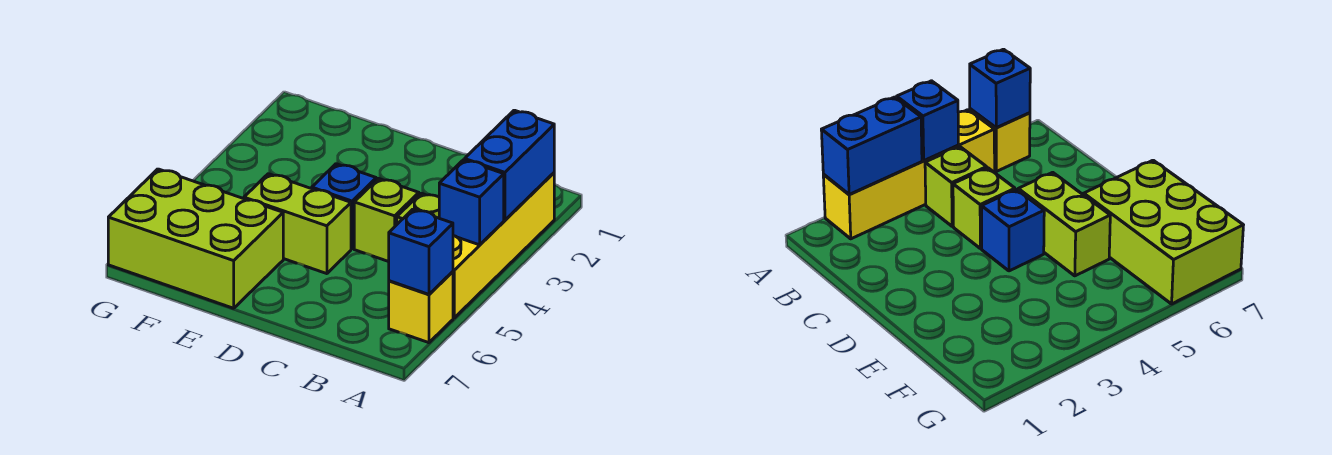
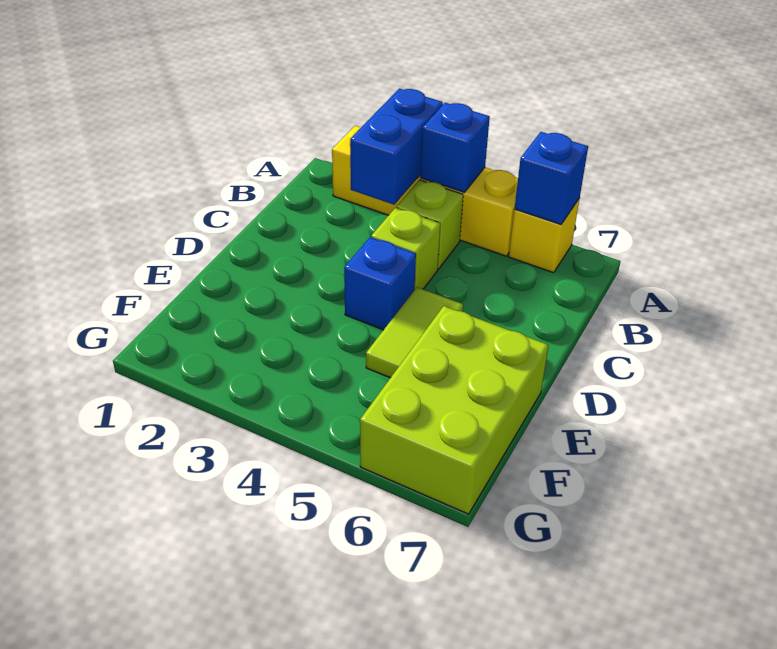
blue 1x2 brick [465,110,554,220] -> blue 1x2 brick turned to [350,89,443,205]
lime 1x2 brick [244,174,351,274] -> lime 1x2 tile [366,287,463,378]

